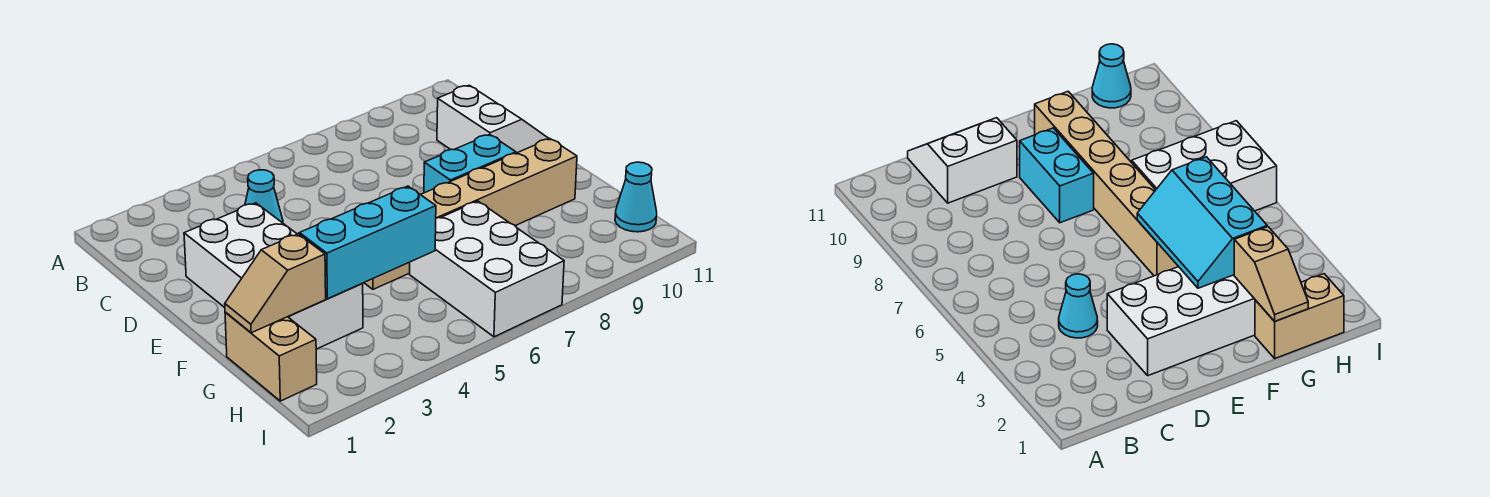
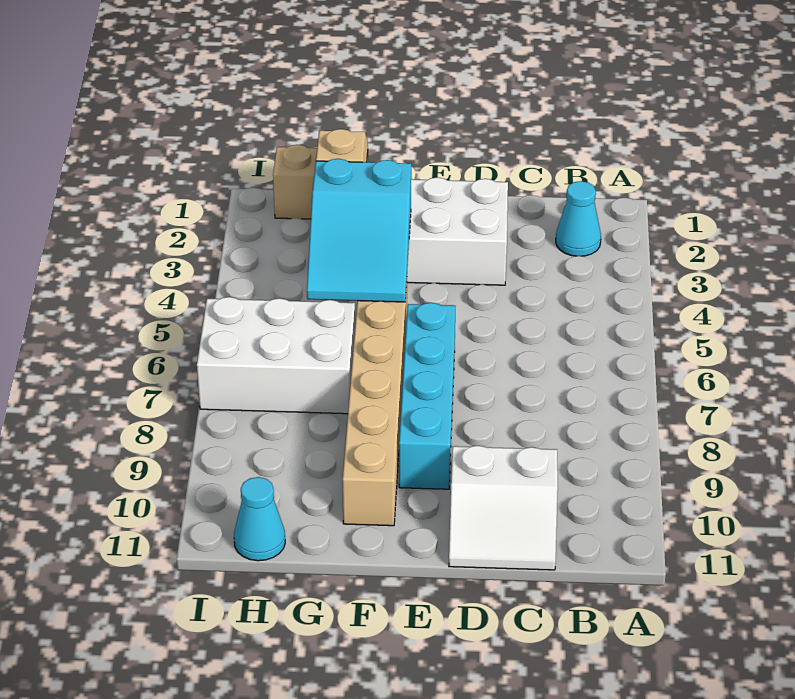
cyan 1x1 cone [245,170,283,223] -> cyan 1x1 cone moved to [556,181,601,256]
cyan 1x2 brick [424,134,516,193] -> cyan 1x4 brick [399,303,455,489]
cyan 2x3 slope [298,186,436,299] -> cyan 2x3 slope turned to [307,159,411,302]

